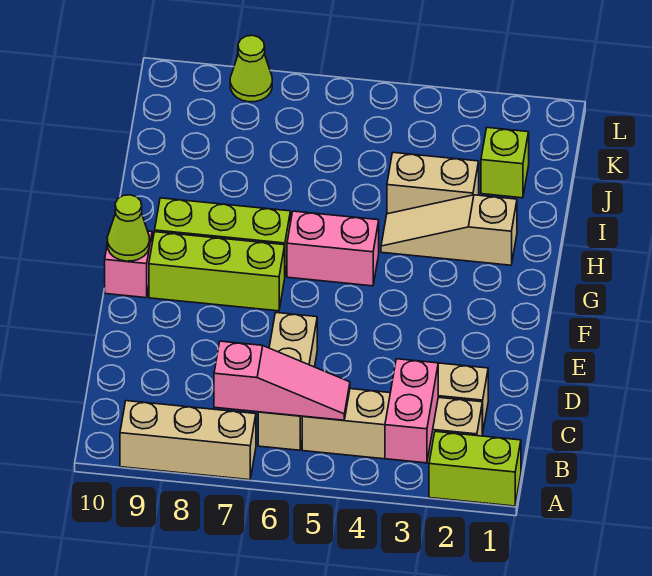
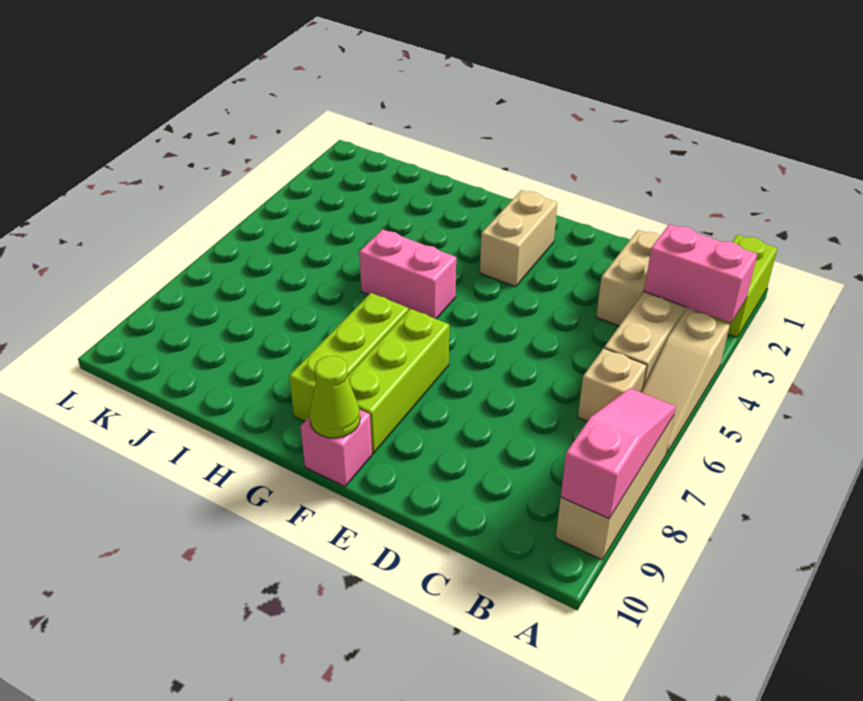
pink 1x3 slope [214,341,350,420] -> pink 1x3 slope moved to [561,388,676,519]
tan 1x3 brick [258,313,317,450] -> tan 1x1 brick [578,348,647,421]
pink 1x2 brick [287,211,379,286] -> pink 1x2 brick turned to [359,229,456,319]
tan 1x3 slope [381,195,517,265] -> tan 1x3 slope moved to [641,309,730,454]
tan 1x2 brick [387,153,479,214] -> tan 1x2 brick moved to [480,190,557,287]
lime 1x1 brick [481,128,529,198] -> none
lime 1x1 cone [230,35,272,102] -> none

